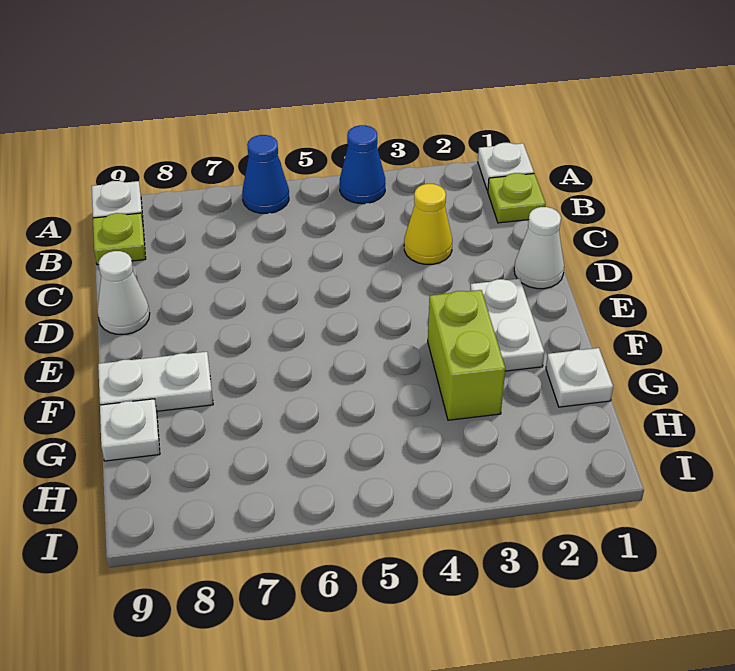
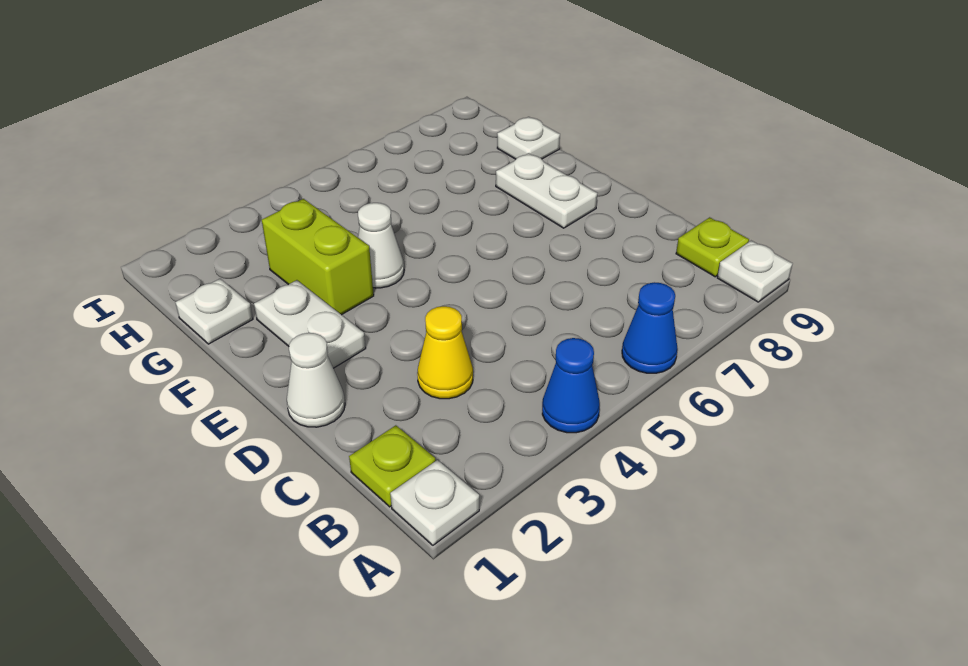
white 1x1 cone [97,251,150,334] -> white 1x1 cone moved to [358,203,404,288]
white 1x2 plate [98,352,213,411] -> white 1x2 plate turned to [496,153,597,228]

